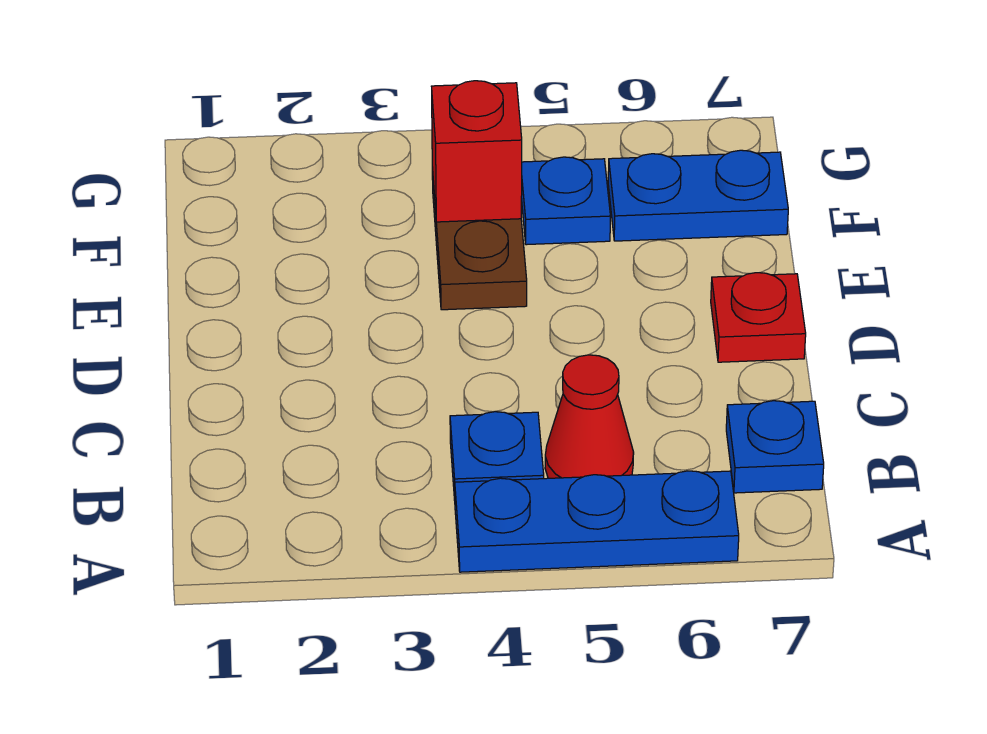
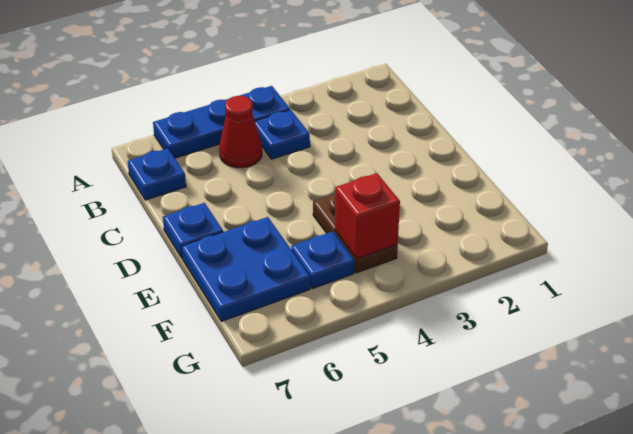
red 1x1 plate [711,273,806,362] -> blue 1x1 plate [163,203,223,258]
blue 1x2 plate [608,150,788,241] -> blue 2x2 plate [181,217,310,321]

